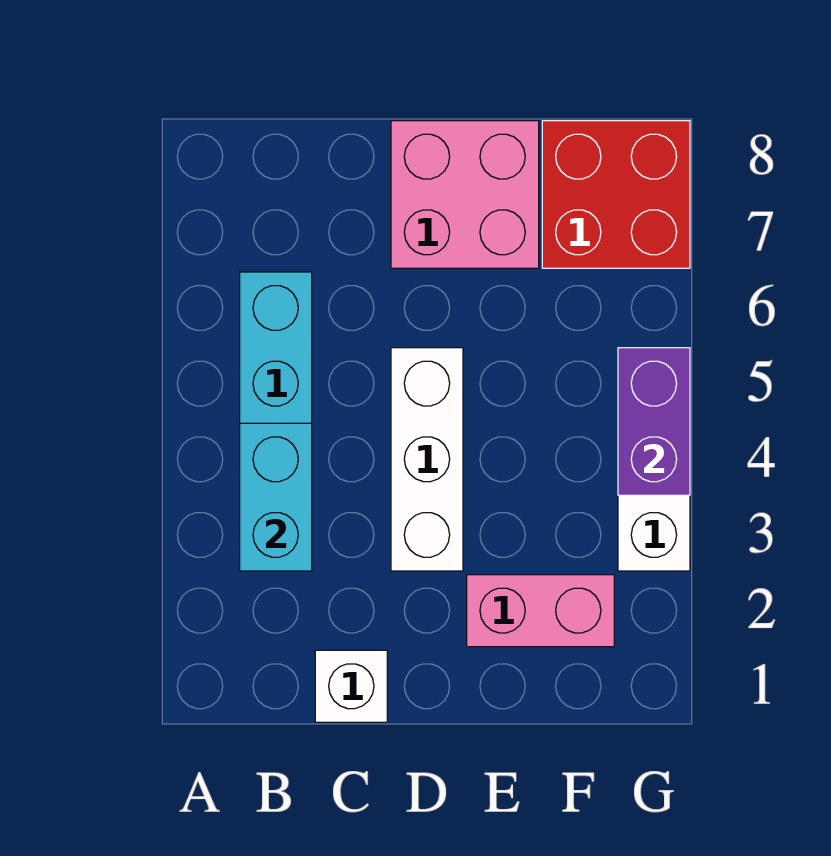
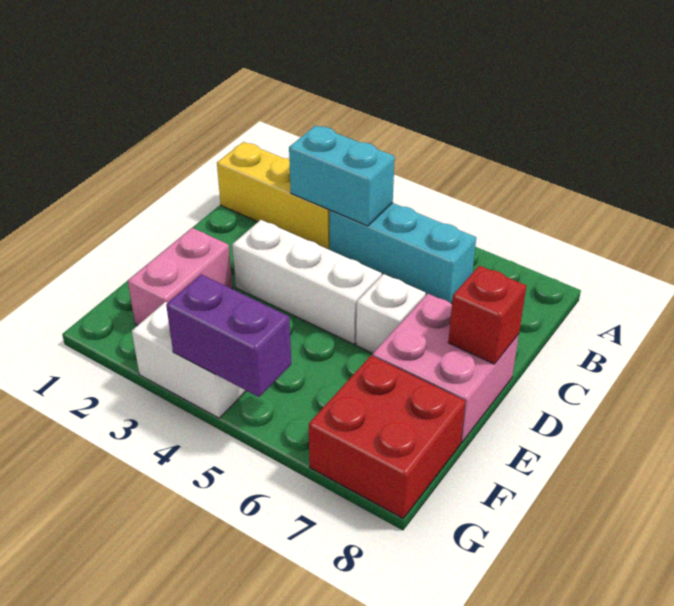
none -> yellow 1x3 brick [217,142,330,250]
white 1x1 brick [315,650,387,722] -> white 1x1 brick moved to [356,274,426,353]
none -> red 1x1 brick [448,266,526,364]

